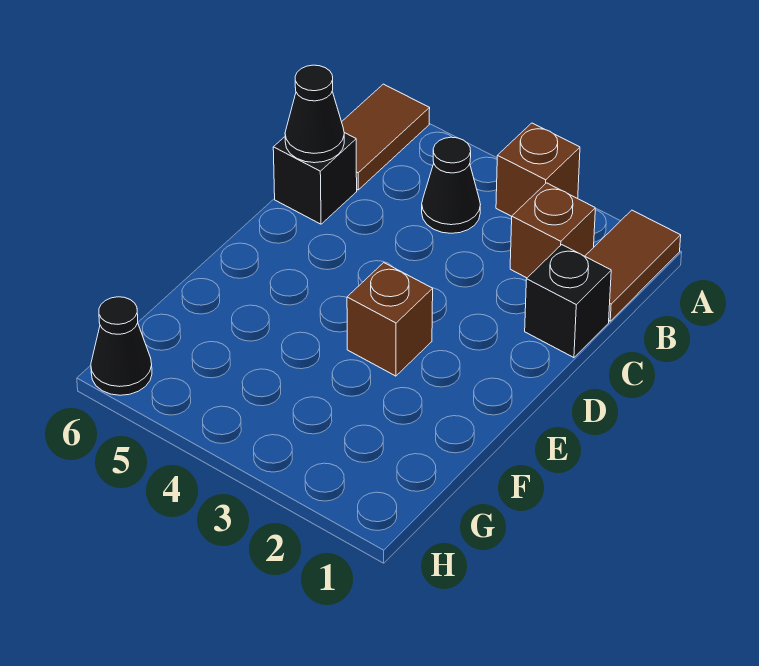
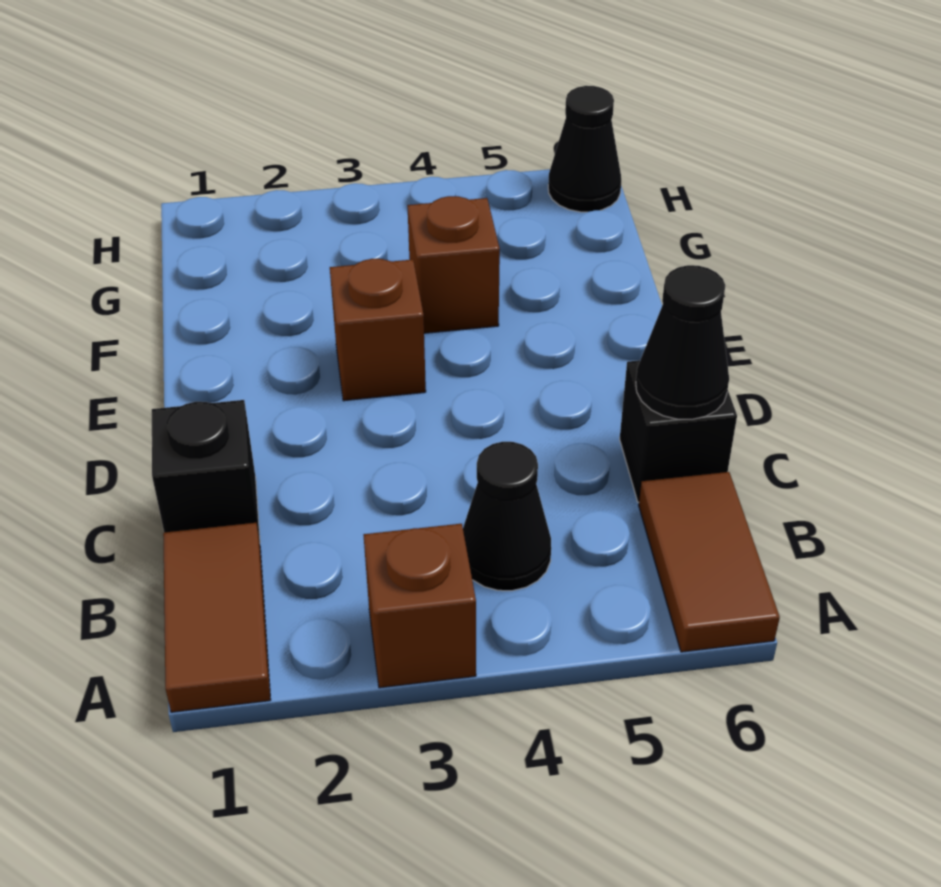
brown 1x1 brick [510,183,595,278] -> brown 1x1 brick moved to [407,196,500,333]

